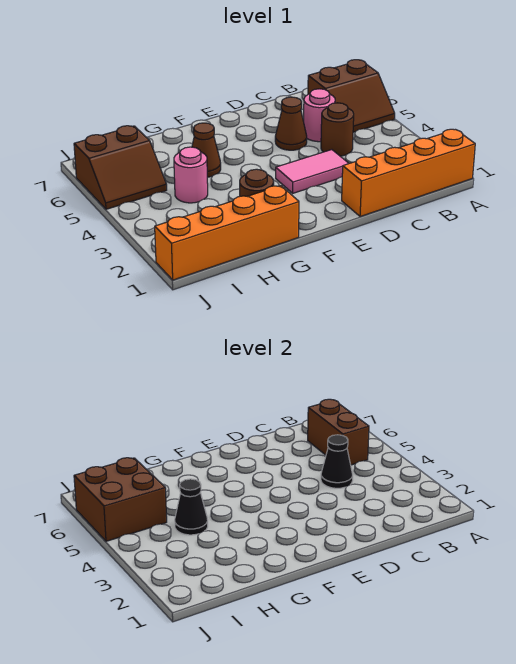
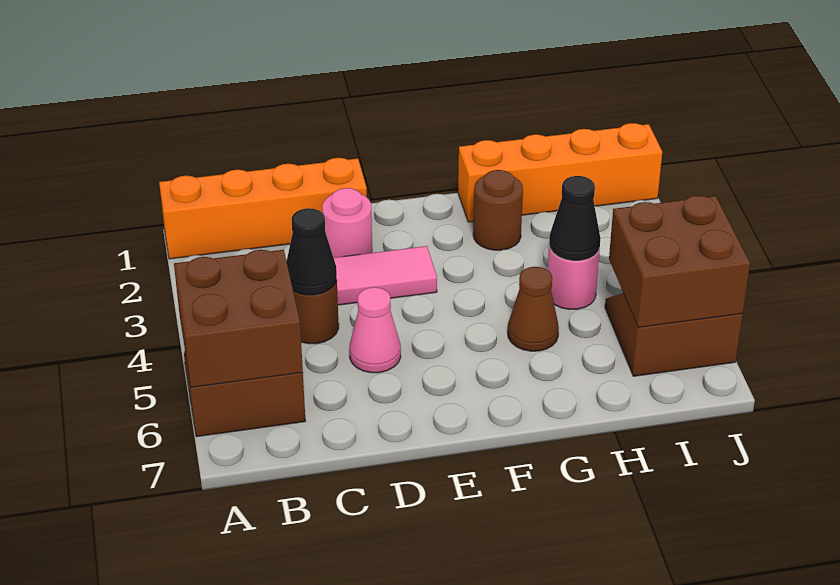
brown 1x2 brick [308,399,369,465] -> brown 2x2 brick [174,250,303,387]
pink 1x1 round brick [304,89,335,142] -> pink 1x1 round brick moved to [322,188,372,258]
brown 1x1 cone [275,97,307,150] -> pink 1x1 cone [350,287,401,373]

